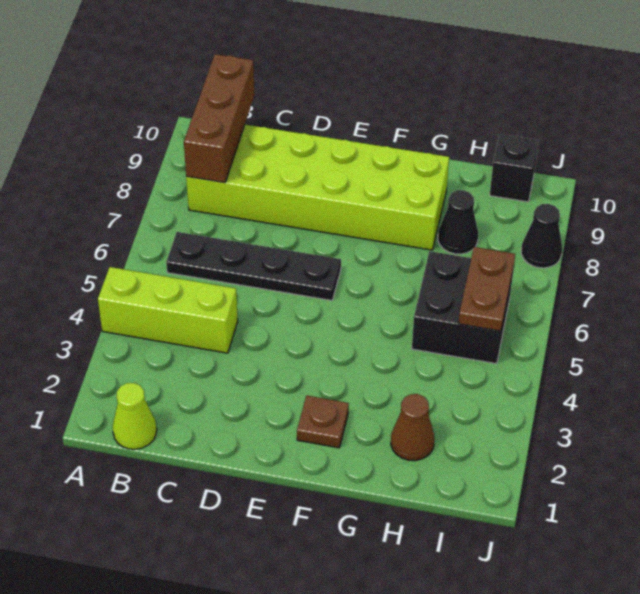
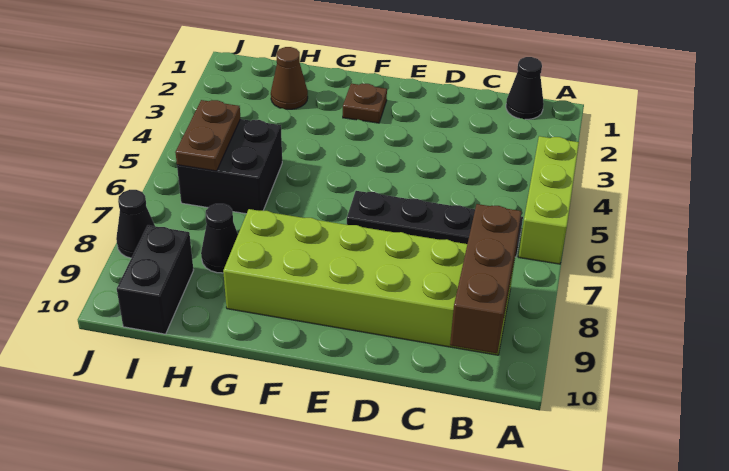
lime 1x3 brick [98,267,238,353] -> lime 1x3 brick turned to [519,136,579,264]
lime 1x1 cone [113,383,157,449] -> black 1x1 cone [506,57,544,119]
black 1x1 brick [490,134,539,202] -> black 1x2 brick [117,225,193,334]

